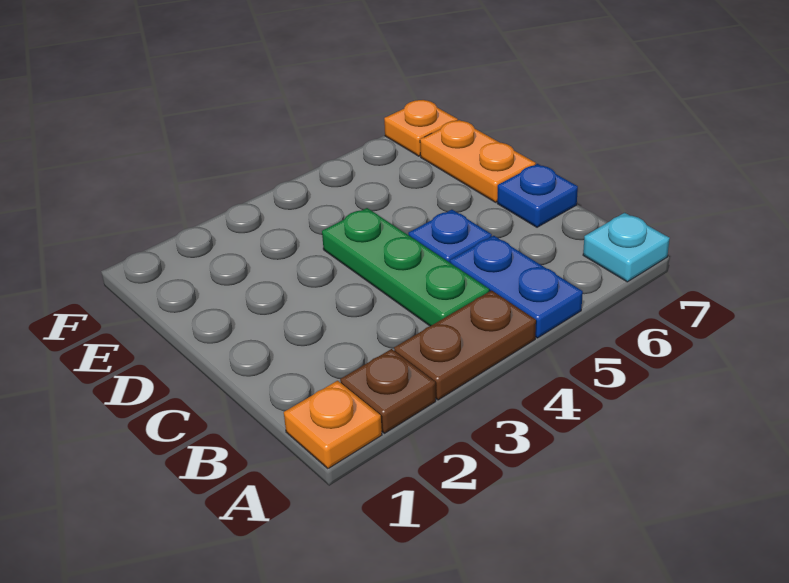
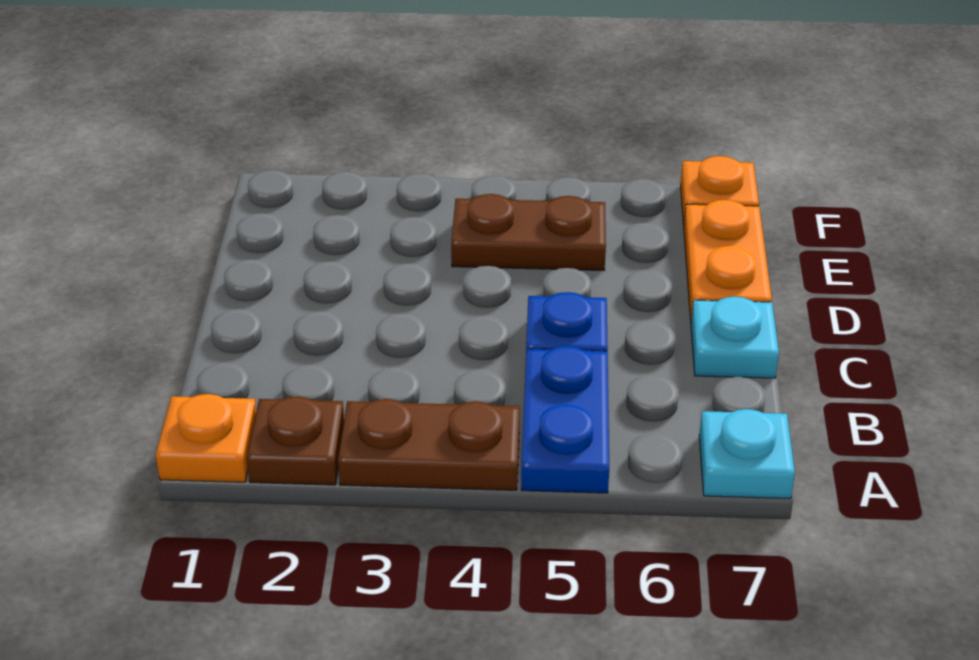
green 1x3 plate [322,208,489,326] -> none
blue 1x1 plate [497,164,578,227] -> cyan 1x1 plate [691,297,779,378]
none -> brown 1x2 plate [451,194,606,270]

